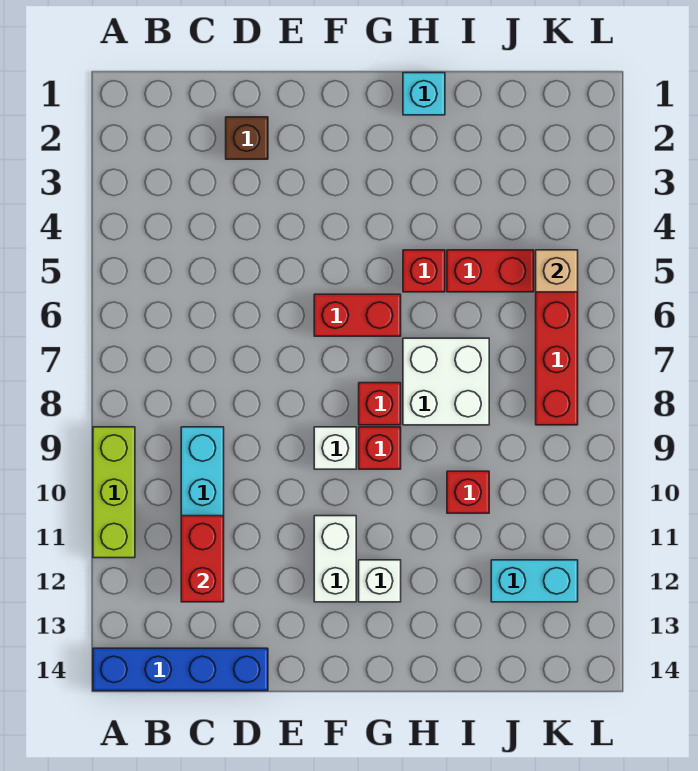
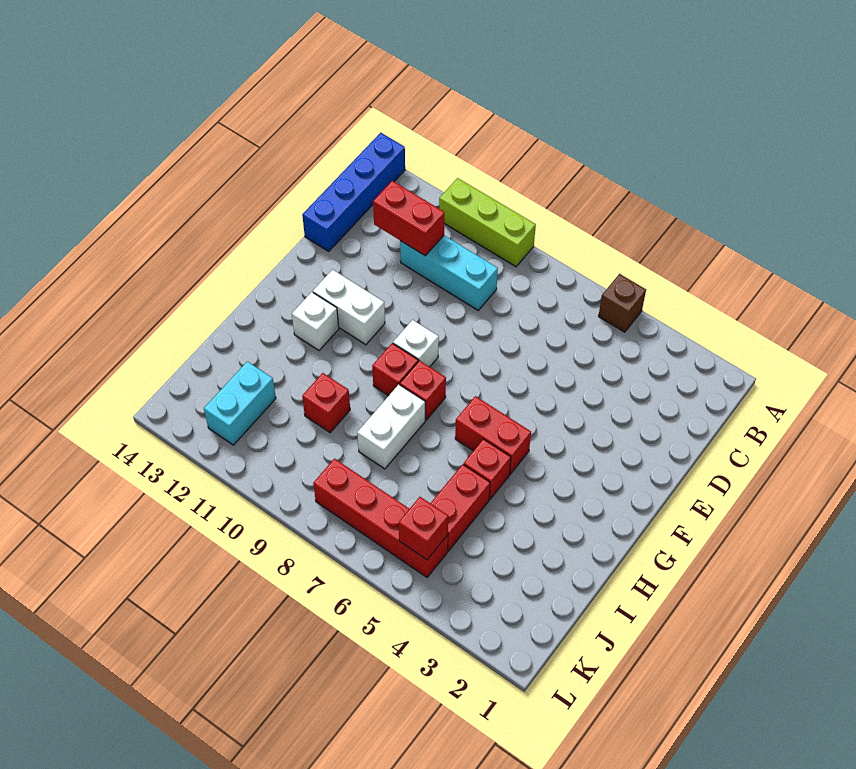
brown 1x1 brick [226,117,268,159] -> brown 1x1 brick moved to [599,274,646,332]
red 1x2 brick [314,294,401,336] -> red 1x2 brick turned to [455,396,531,474]
cyan 1x1 brick [403,73,445,115] -> none
white 2x2 brick [403,338,489,425] -> white 1x2 brick [357,385,425,469]
tan 1x1 brick [536,250,578,292] -> red 1x1 brick [399,497,448,560]

